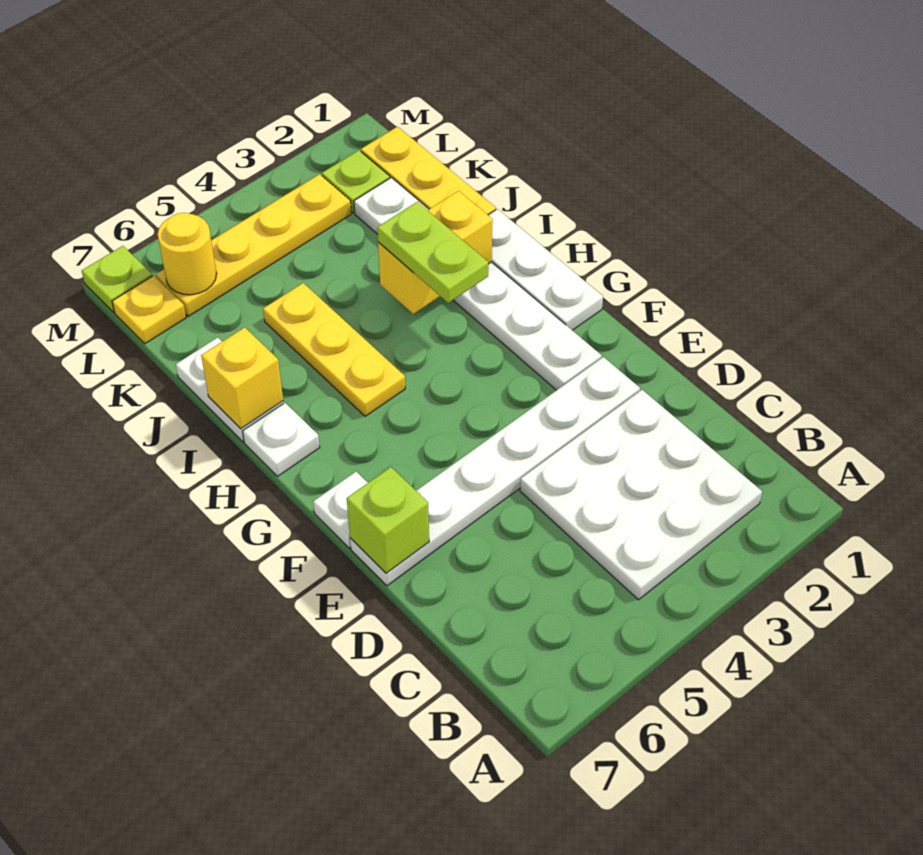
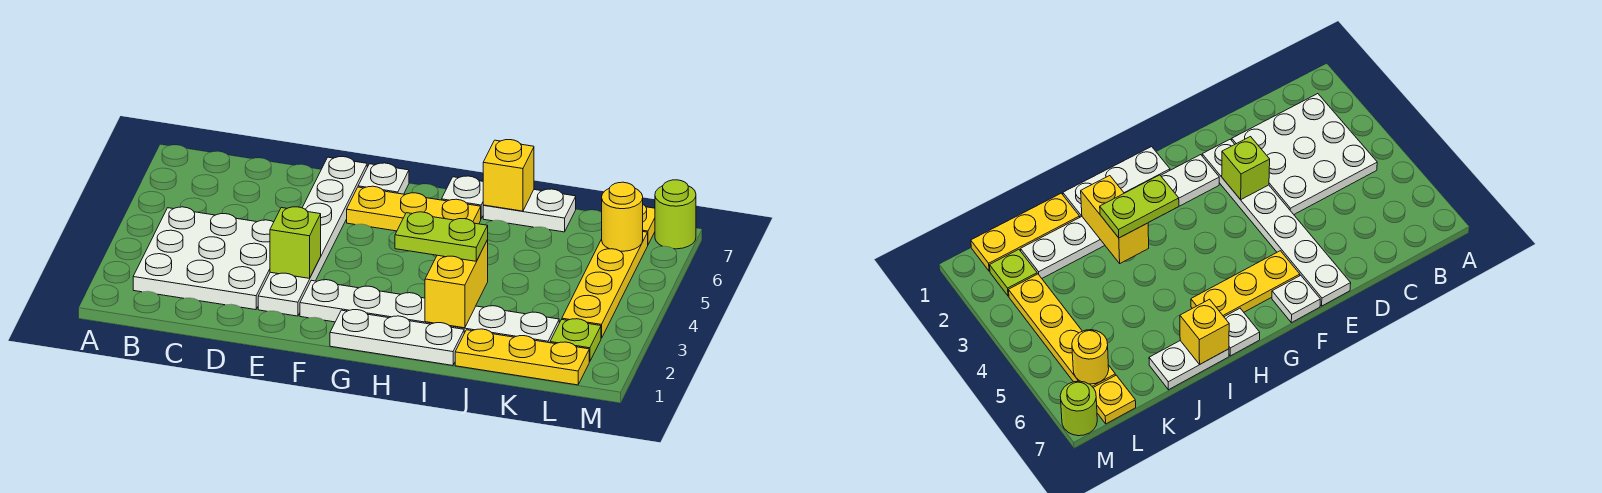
lime 1x1 brick [347,467,429,573] -> lime 1x1 brick moved to [270,207,321,278]
yellow 1x3 plate [263,283,405,416] -> yellow 1x3 plate moved to [347,186,481,231]
lime 1x1 plate [82,246,153,312] -> lime 1x1 round brick [655,180,696,249]

